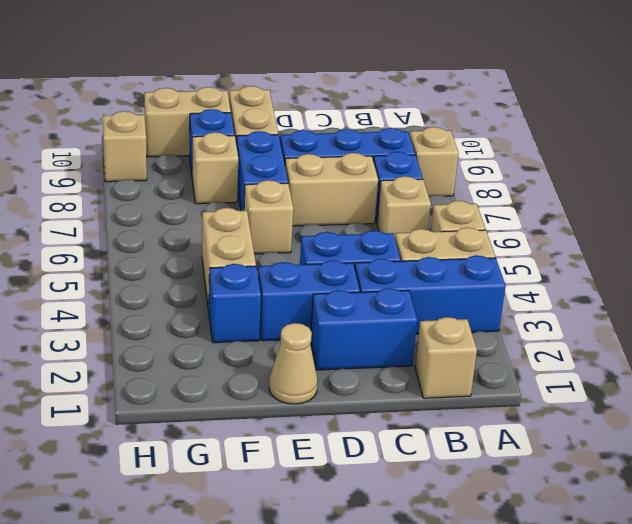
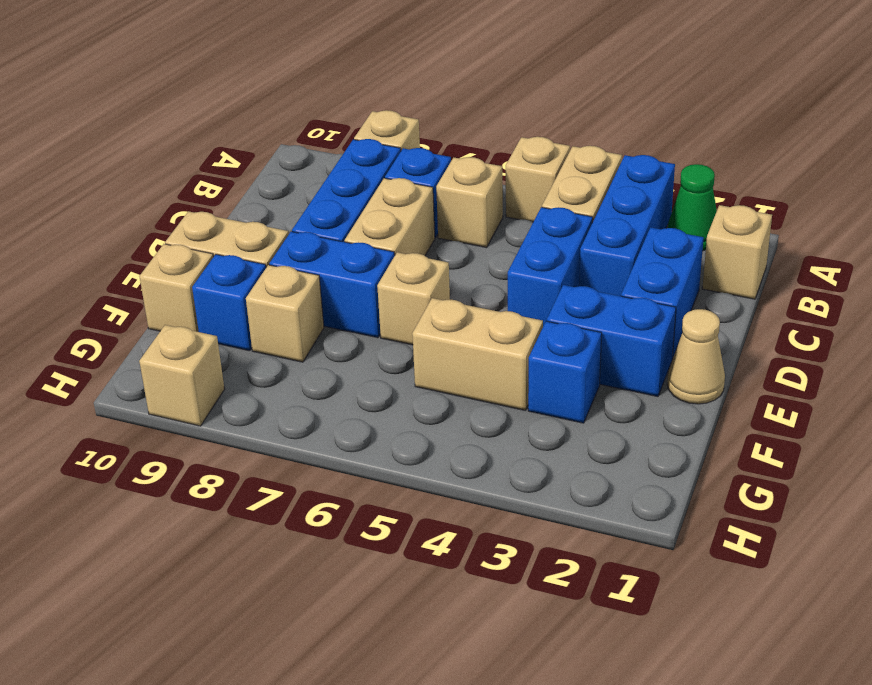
none -> green 1x1 cone [668,164,717,251]
blue 1x2 brick [258,260,360,341] -> blue 1x2 brick turned to [547,285,676,397]
tan 1x2 brick [144,87,231,157] -> tan 1x1 brick [139,244,213,332]

